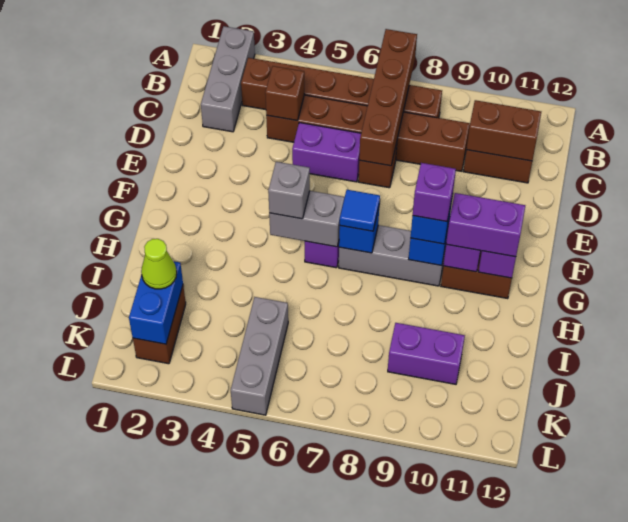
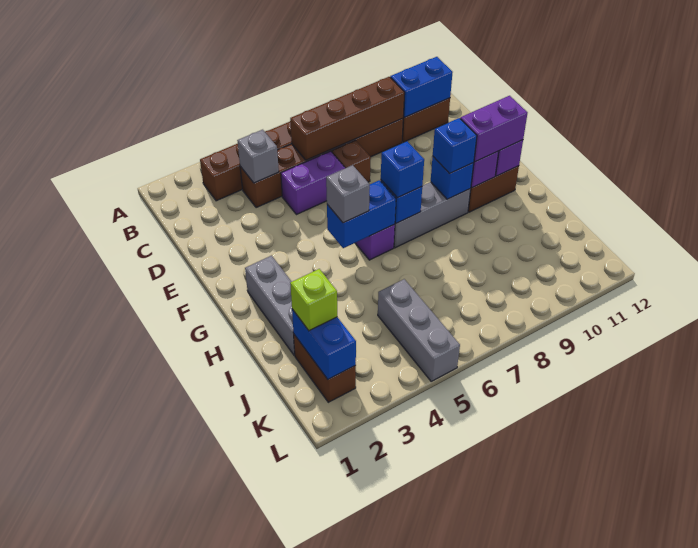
grey 1x3 brick [201,26,255,132] -> grey 1x3 brick moved to [245,255,295,355]
brown 1x4 brick [359,29,417,166] -> brown 1x4 brick turned to [290,77,405,160]
brown 1x1 brick [265,66,304,121] -> grey 1x1 brick [237,130,279,183]
brown 1x2 brick [466,100,541,161] -> blue 1x2 brick [390,57,453,118]
grey 1x2 brick [269,191,345,247] -> blue 1x2 brick [327,180,396,248]
blue 1x1 tile [340,190,380,231] -> blue 1x1 brick [381,141,424,198]
purple 1x1 brick [413,163,456,222] -> none
lime 1x1 cone [141,239,177,289] -> lime 1x1 brick [290,269,337,331]
purple 1x2 brick [388,323,465,384] -> none

